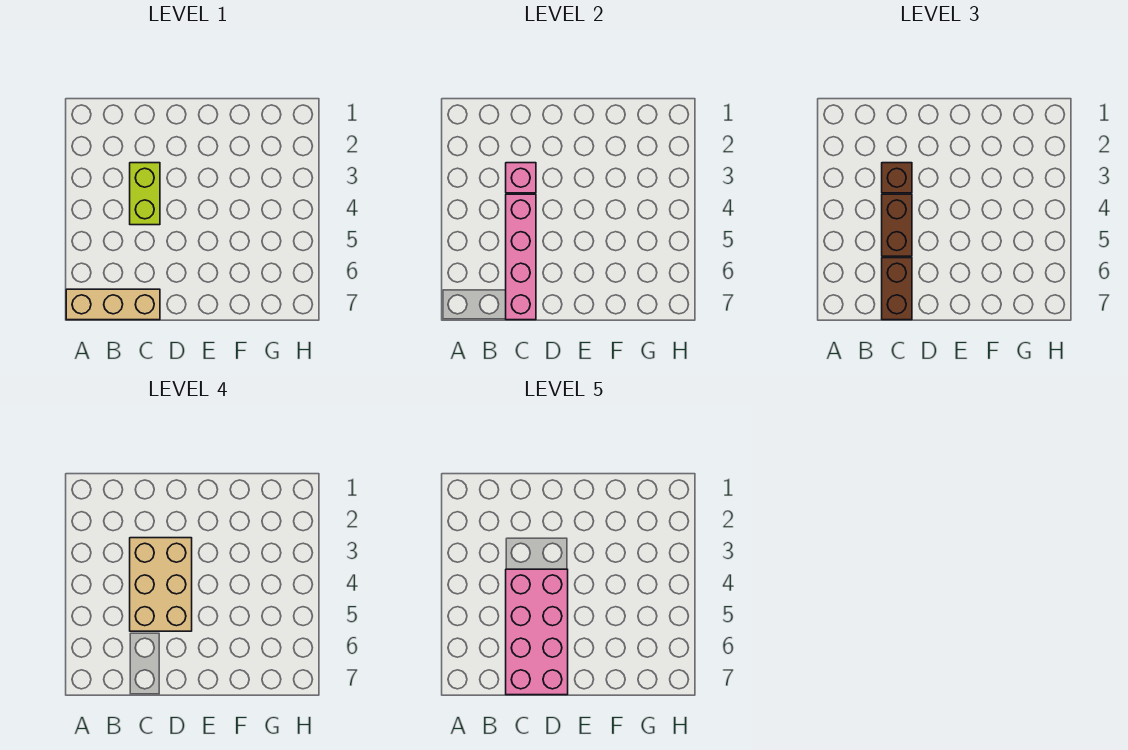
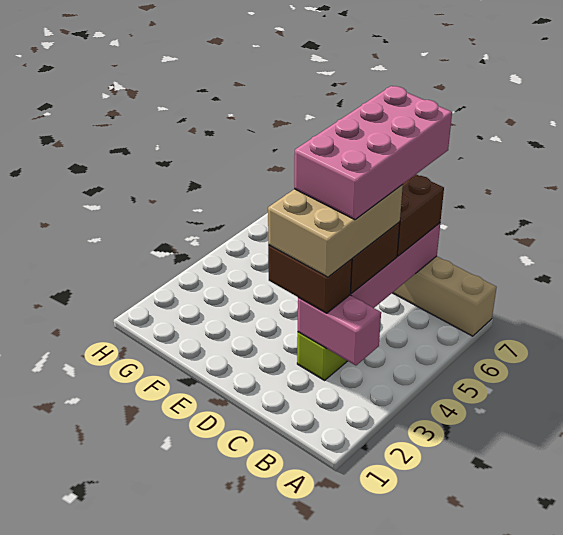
pink 1x1 brick [506,163,536,193] -> pink 1x2 brick [298,295,381,365]
brown 1x1 brick [882,163,912,193] -> brown 1x2 brick [268,245,352,313]

